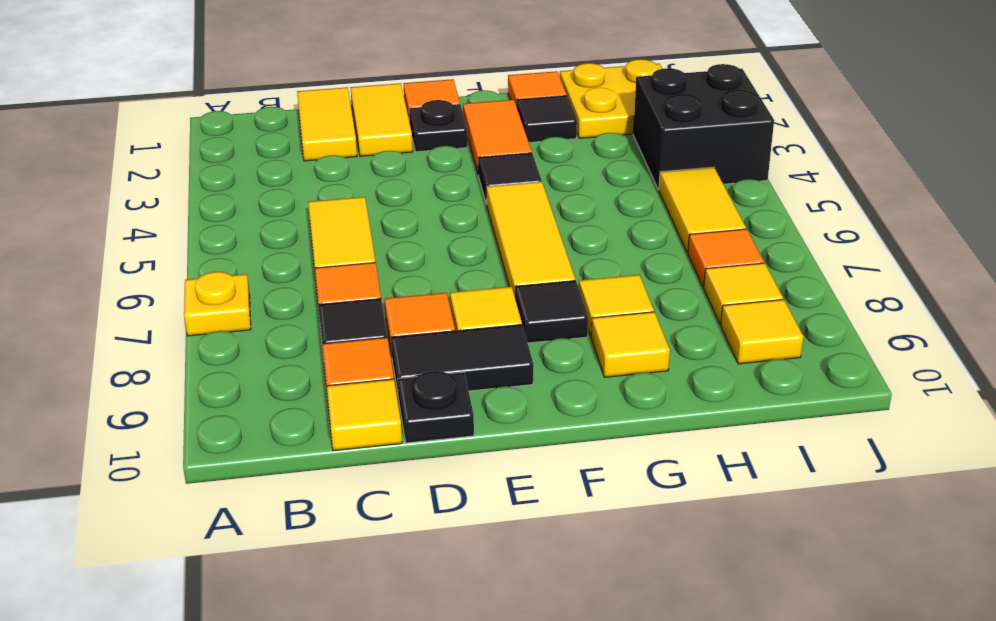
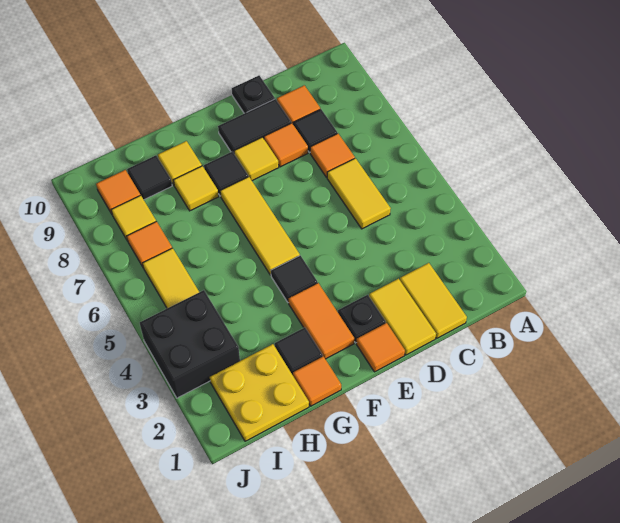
yellow 1x1 plate [184,272,251,336] -> none
yellow 1x1 tile [327,379,402,451] -> none
none -> black 1x1 tile [127,155,172,200]
yellow 1x1 tile [721,299,803,364] -> orange 1x1 tile [96,170,140,214]

